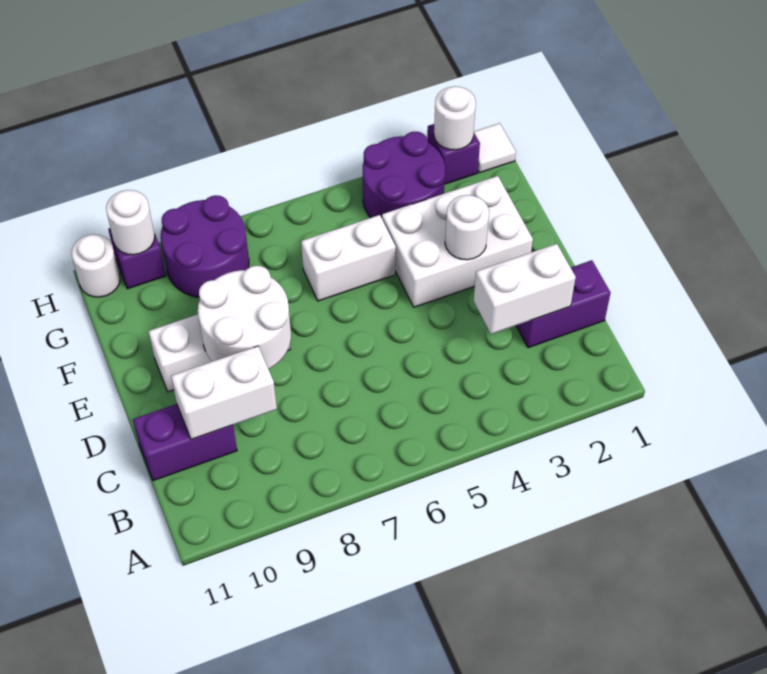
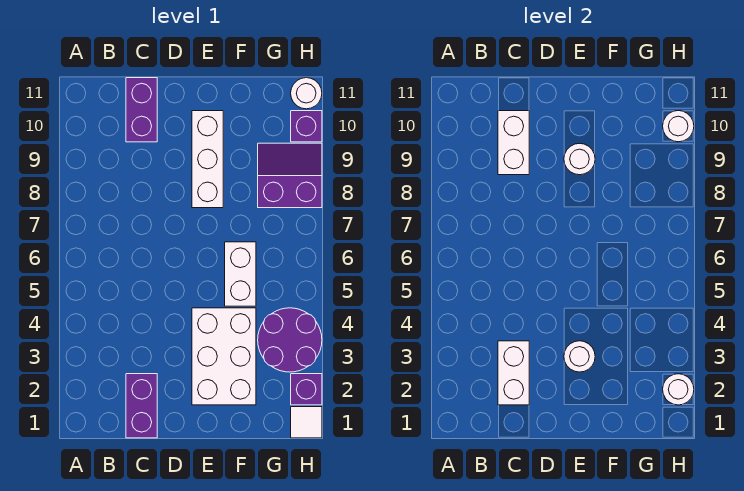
white 2x2 round brick [198,266,291,369] -> white 1x1 round brick [564,143,595,175]
purple 2x2 round brick [161,195,249,297] -> purple 2x2 slope [258,143,322,208]

